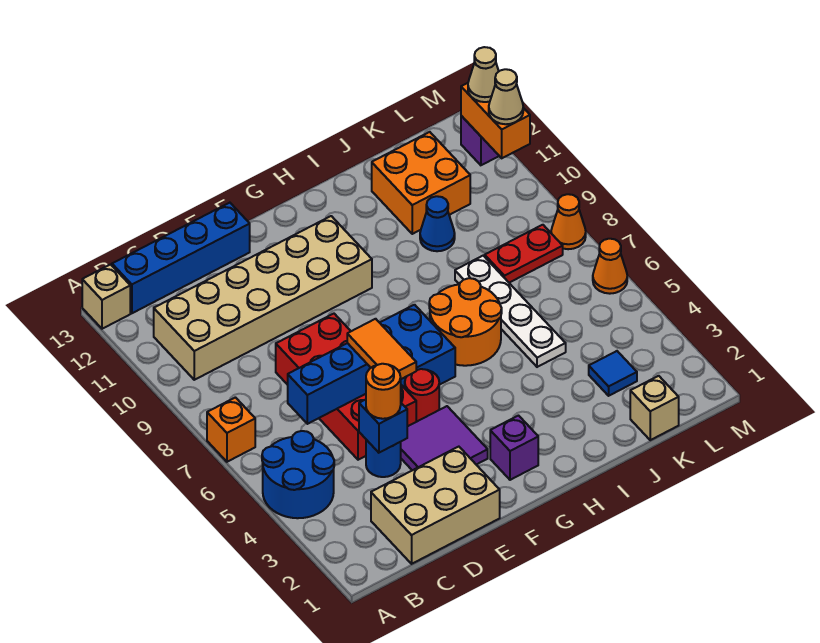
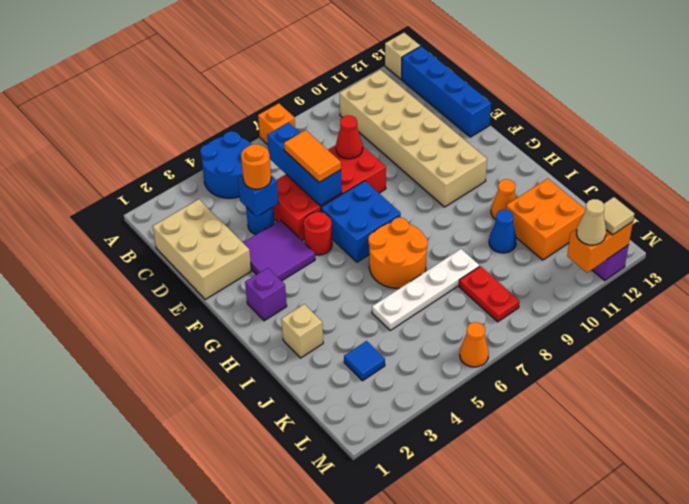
none -> red 1x1 cone [336,115,363,159]
orange 1x2 tile [347,319,416,379] -> orange 1x2 tile turned to [284,130,341,182]
tan 1x1 brick [630,376,679,440] -> tan 1x1 brick moved to [281,304,323,358]
orange 1x1 cone [551,194,586,249] -> orange 1x1 cone moved to [491,179,516,219]
tan 1x1 cone [468,47,499,102] -> tan 1x1 tile [604,197,634,235]

